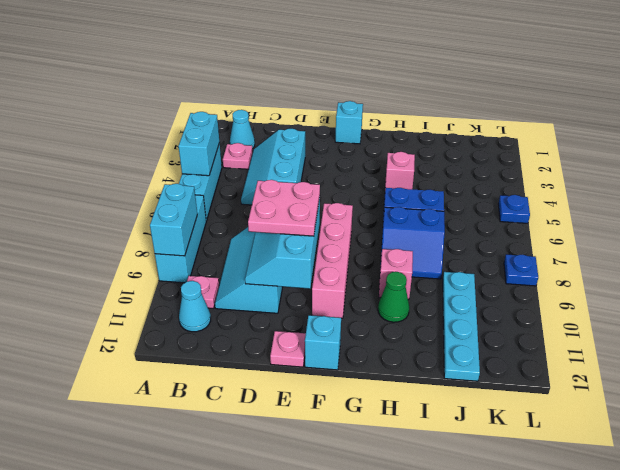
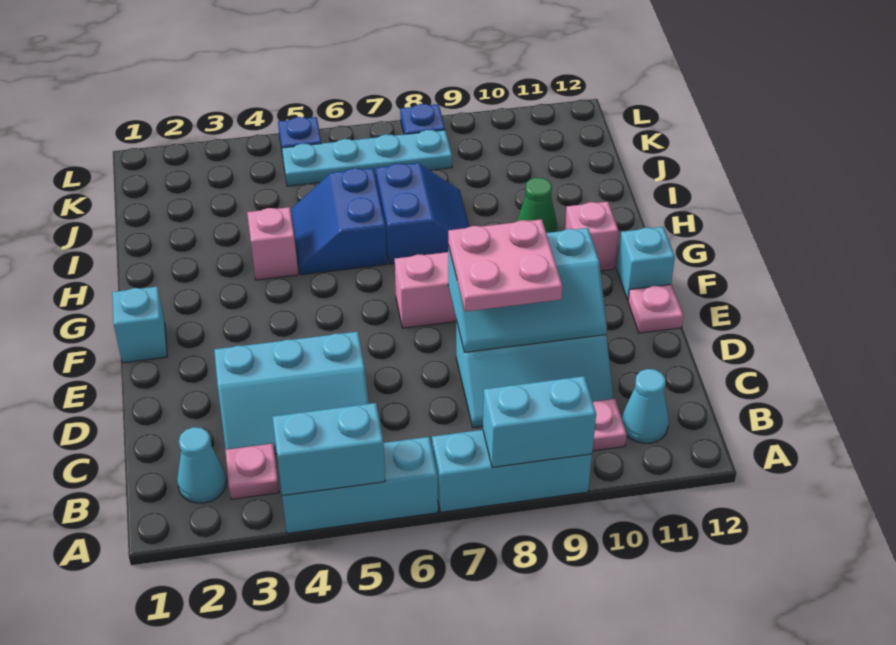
pink 1x1 brick [379,249,413,299] -> pink 1x1 brick moved to [565,202,619,271]
cyan 1x4 plate [443,272,480,381] -> cyan 1x4 plate moved to [282,130,452,186]

